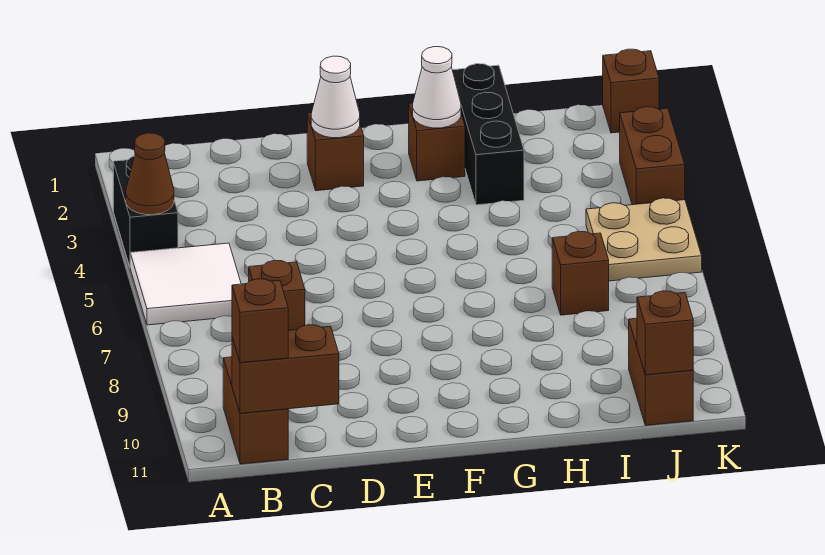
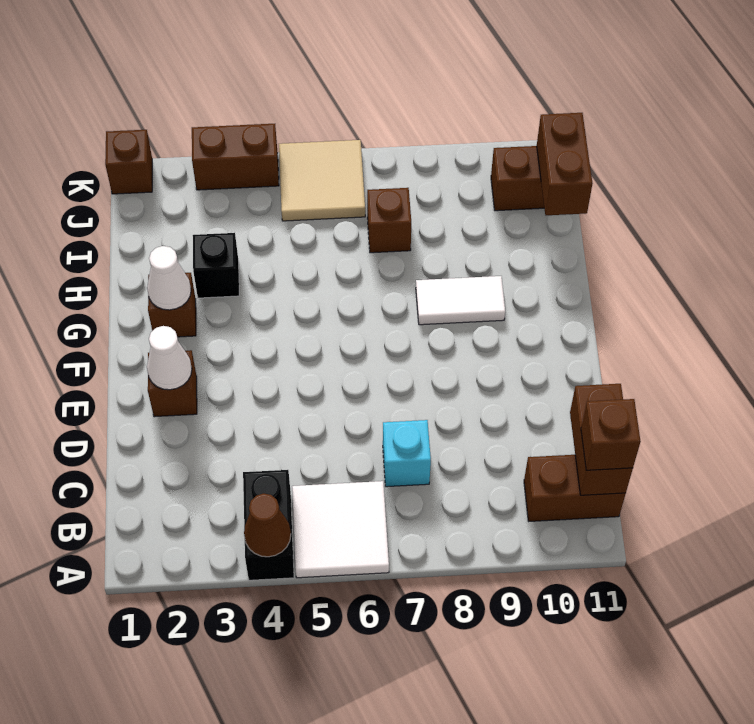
black 1x2 brick [113,156,178,266] -> black 1x2 brick turned to [243,470,294,580]
brown 1x1 brick [249,260,305,330] -> cyan 1x1 brick [383,420,431,487]
none -> white 1x2 tile [416,276,505,325]
black 1x3 brick [452,64,524,205] -> black 1x1 brick [193,233,239,298]
tan 2x2 plate [586,198,702,281] -> tan 2x2 tile [279,140,365,221]
brown 1x1 brick [637,291,693,375] -> brown 1x2 brick [537,113,592,215]

